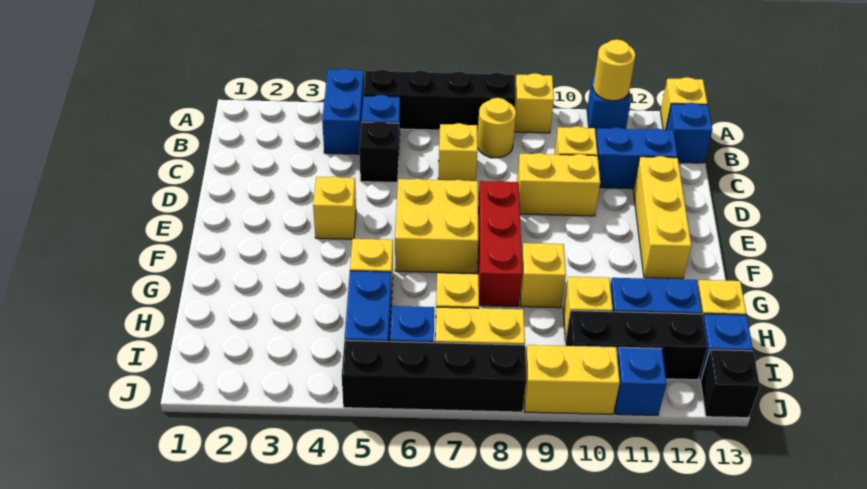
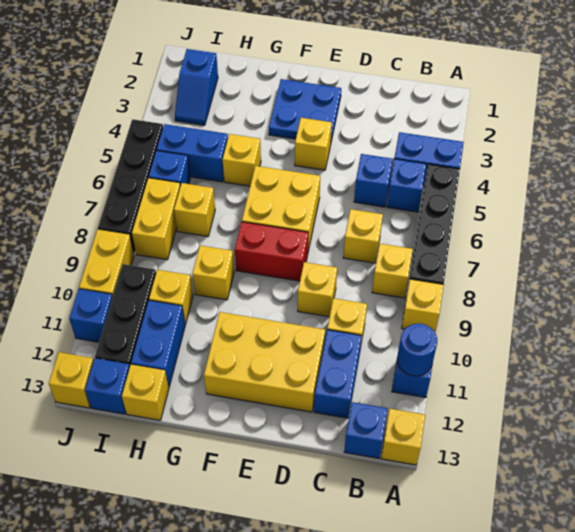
yellow 1x1 round brick [593,40,635,101] -> blue 1x1 round brick [397,324,437,376]
yellow 1x1 round brick [477,98,516,158] -> yellow 1x1 brick [372,244,413,298]
black 1x1 brick [359,121,399,183] -> blue 1x1 brick [354,154,393,207]
yellow 1x2 brick [517,153,600,216] -> yellow 1x1 brick [298,262,337,317]
yellow 1x3 brick [633,156,691,279] -> yellow 2x3 brick [204,312,325,412]
none -> blue 2x2 plate [269,79,341,141]
red 1x3 brick [478,181,522,307] -> red 1x2 brick [235,222,308,281]
none -> blue 1x2 slope [175,49,218,125]
black 1x1 brick [701,350,760,418] -> yellow 1x1 brick [49,352,94,408]

